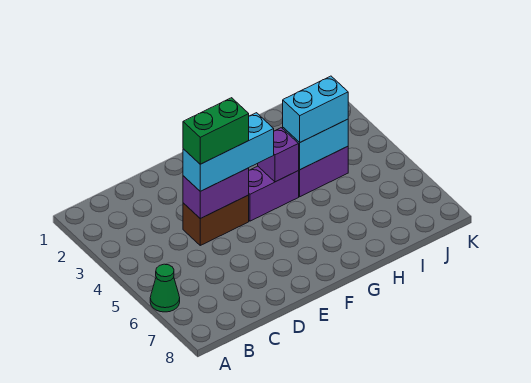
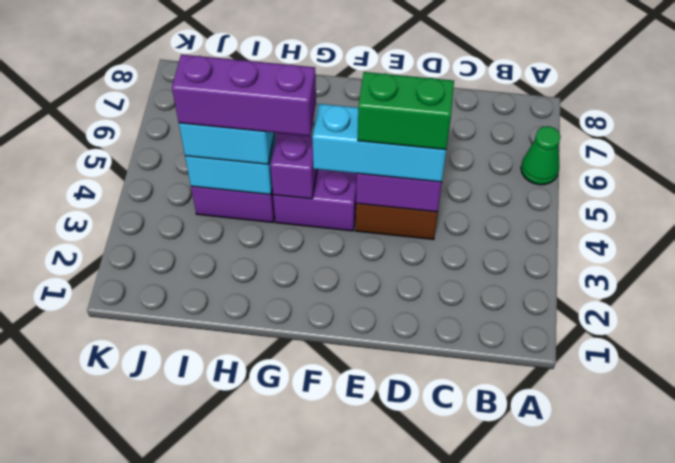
none -> purple 1x3 brick [172,55,316,136]

